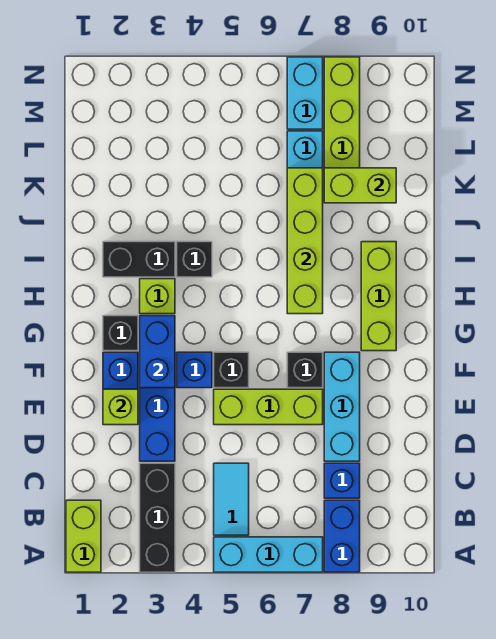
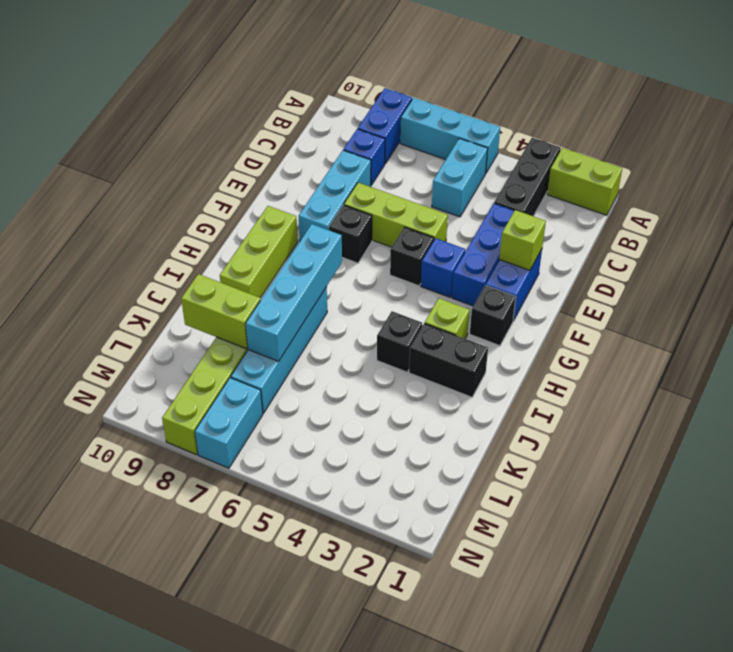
lime 1x2 brick [66,500,101,572] -> lime 1x2 brick turned to [547,148,622,215]
cyan 1x2 tile [214,463,249,535] -> cyan 1x2 brick [432,138,488,217]
blue 1x2 brick [140,316,175,388] -> none
lime 1x4 brick [287,168,323,314] -> cyan 1x4 brick [246,224,342,361]

